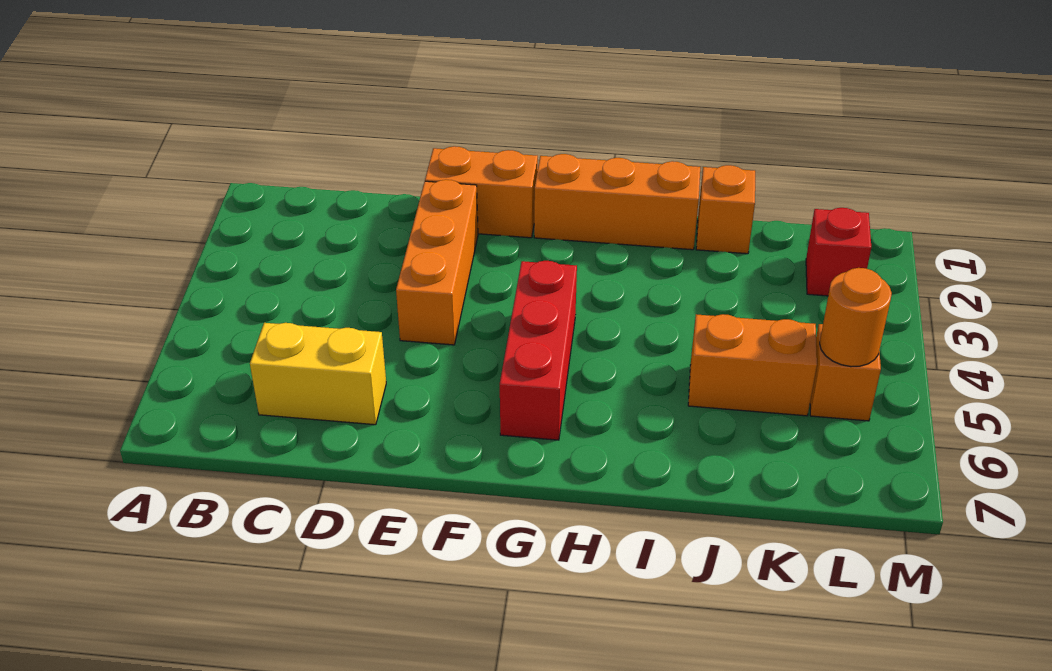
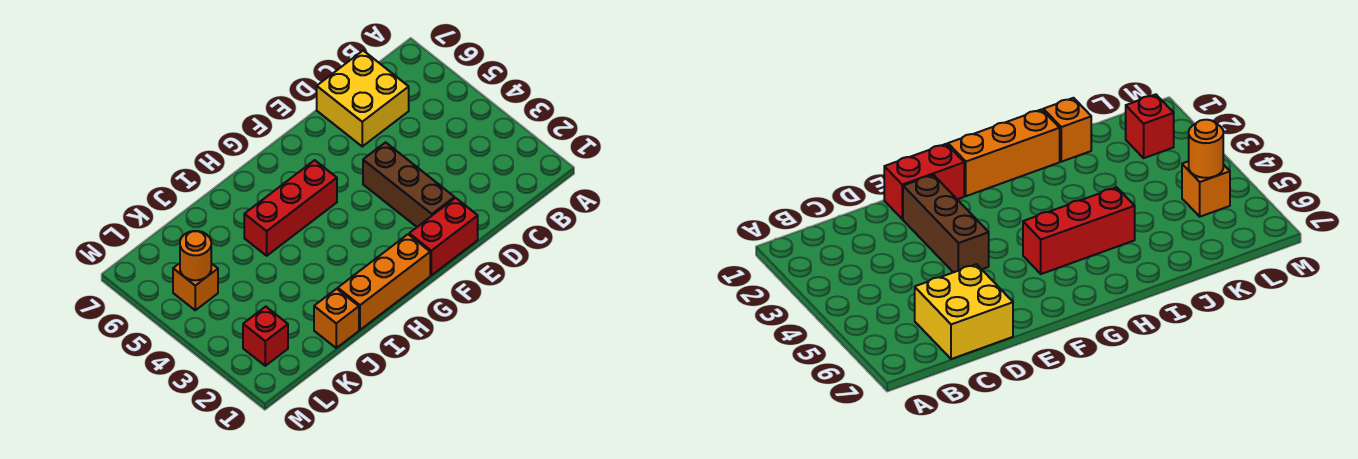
yellow 1x2 brick [250,323,386,425] -> yellow 2x2 brick [317,51,409,146]
orange 1x2 brick [425,146,538,238] -> red 1x2 brick [409,198,478,275]
orange 1x3 brick [396,180,478,345] -> brown 1x3 brick [363,142,454,227]
red 1x3 brick [500,261,577,440] -> red 1x3 brick turned to [244,160,337,256]
orange 1x2 brick [688,314,817,416] -> none

